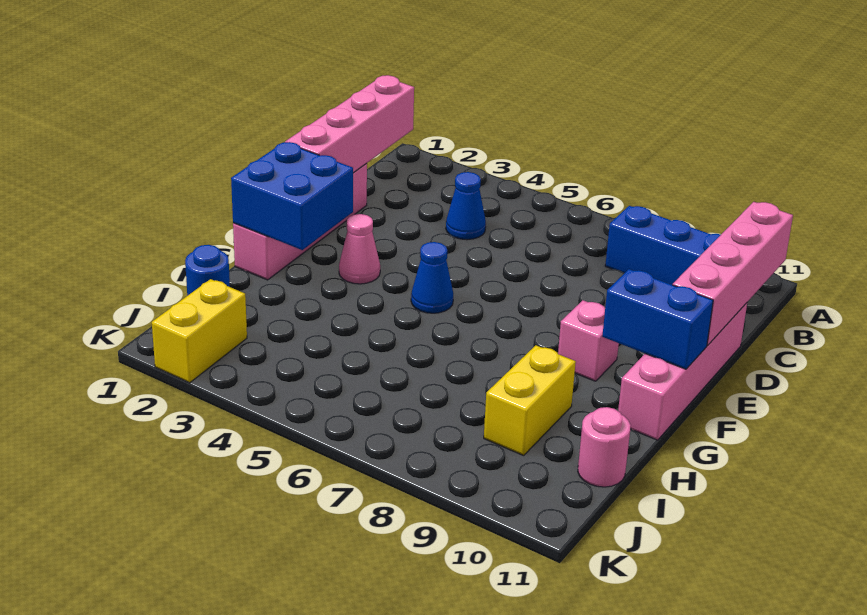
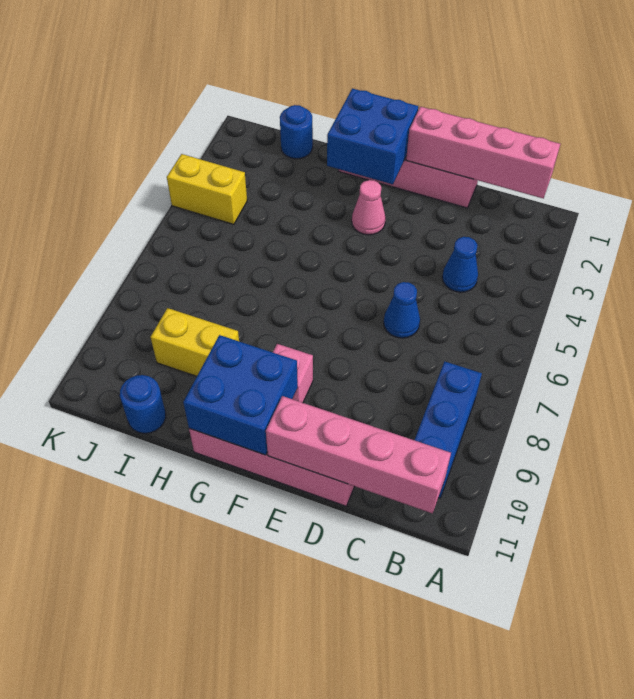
blue 1x1 cone [411,242,453,313] -> blue 1x1 cone moved to [384,282,420,338]
blue 1x2 brick [602,269,713,369] -> blue 2x2 brick [183,335,298,455]
pink 1x1 round brick [578,407,631,487] -> blue 1x1 round brick [120,375,166,433]
yellow 1x2 brick [152,279,247,383] -> yellow 1x2 brick moved to [167,154,247,224]

